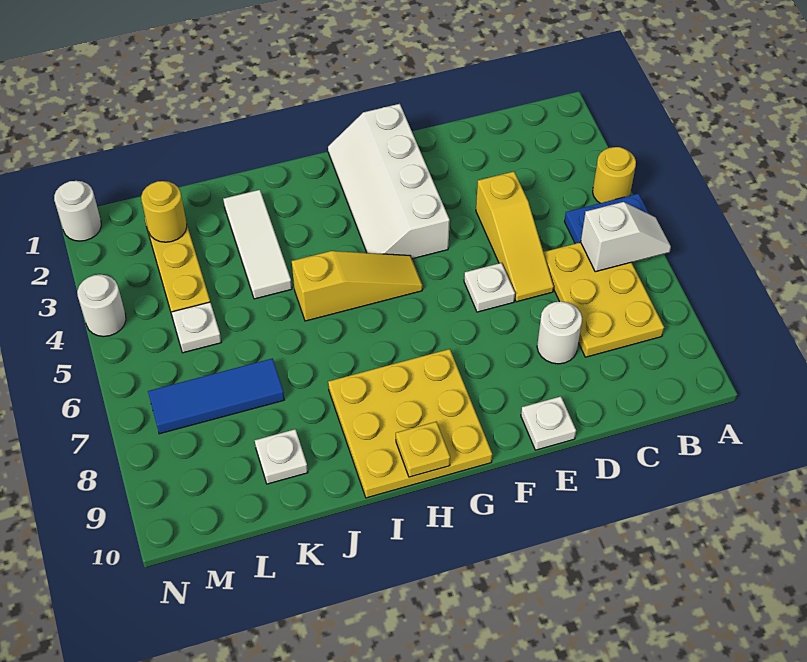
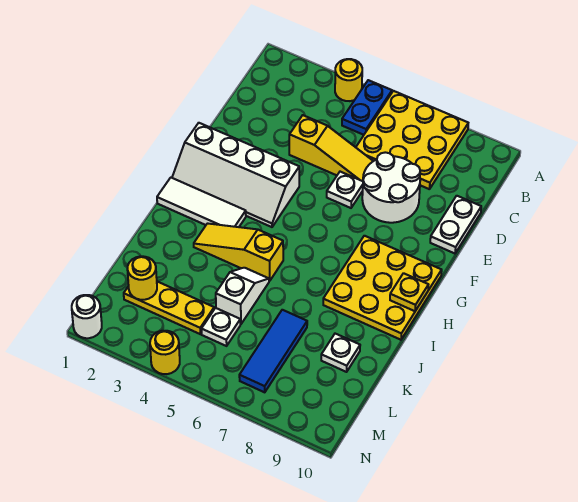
white 1x2 slope [581,202,671,272] -> white 1x2 slope moved to [216,268,269,324]
yellow 2x3 plate [544,242,664,357] -> yellow 3x3 plate [356,91,468,189]
white 1x1 round brick [537,301,582,364] -> white 2x2 round brick [362,152,420,223]
white 1x1 plate [521,396,576,450] -> white 1x2 plate [430,196,481,253]
yellow 1x3 slope [292,251,423,321] -> yellow 1x3 slope turned to [194,223,283,281]
white 1x3 tile [223,190,292,299] -> white 1x3 tile moved to [157,178,246,227]
white 1x1 round brick [77,274,126,337] -> yellow 1x1 round brick [150,331,180,374]

